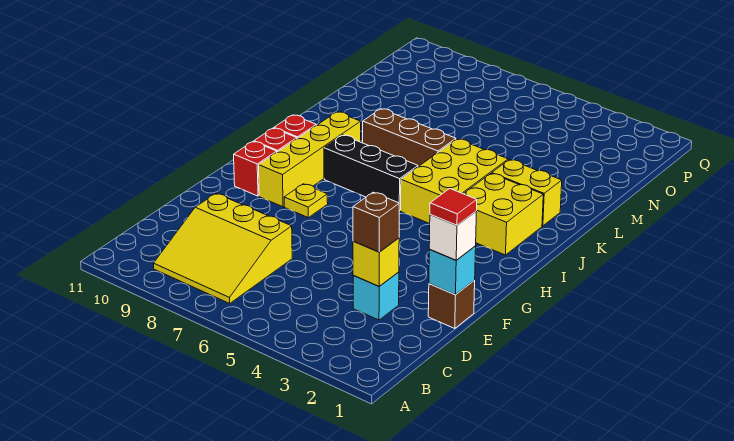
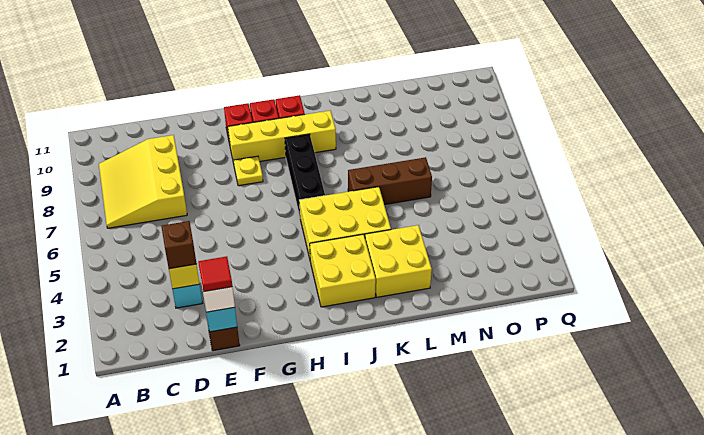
yellow 1x2 brick [492,160,562,226] -> yellow 2x2 brick [365,225,432,297]
brown 1x3 brick [363,109,456,167] -> brown 1x3 brick turned to [348,157,432,205]

